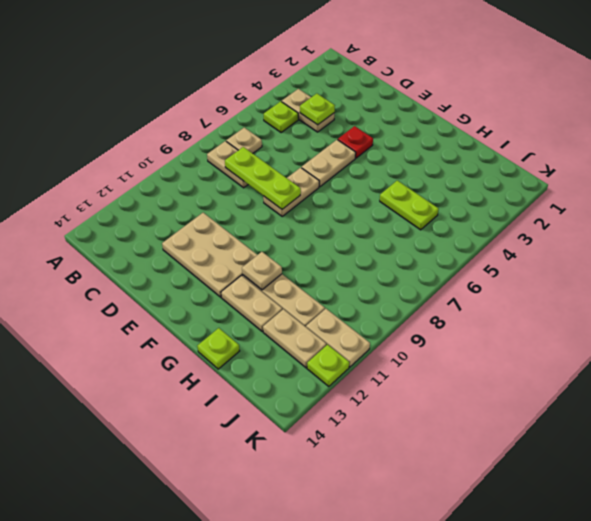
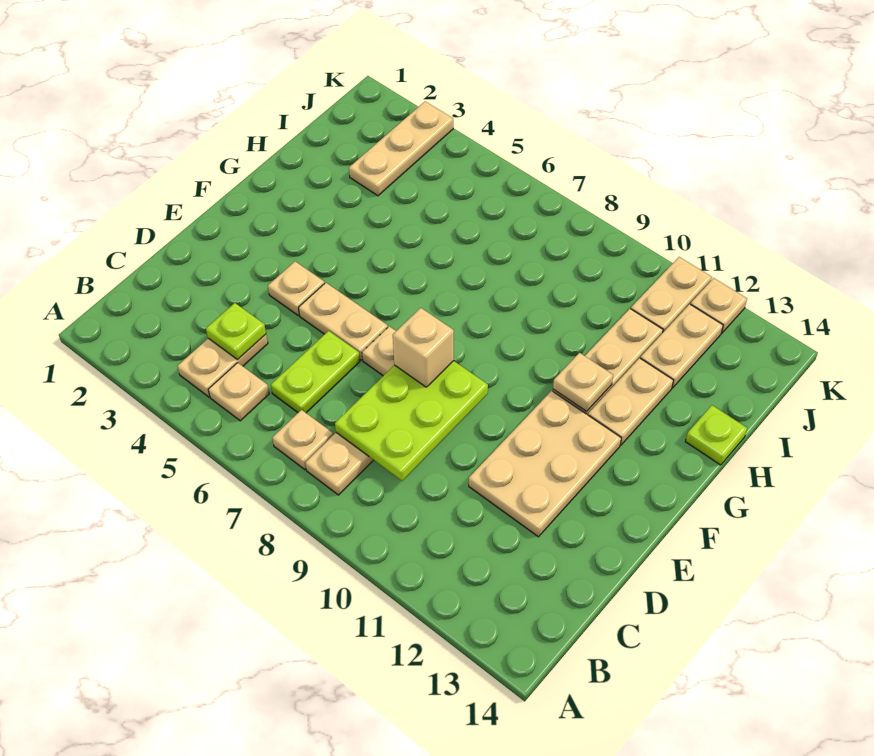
lime 1x1 plate [264,101,298,133] -> tan 1x1 plate [208,363,269,421]
lime 1x3 plate [225,147,301,209] -> lime 2x3 plate [335,361,488,481]
red 1x1 plate [338,126,373,158] -> tan 1x1 plate [268,261,325,315]
none -> tan 1x1 brick [393,308,454,387]
lime 1x2 plate [380,180,439,230] -> lime 1x2 plate moved to [271,331,360,413]
none -> tan 1x3 plate [349,101,453,196]
lime 1x1 plate [307,345,349,387] -> tan 1x1 plate [690,278,747,333]

